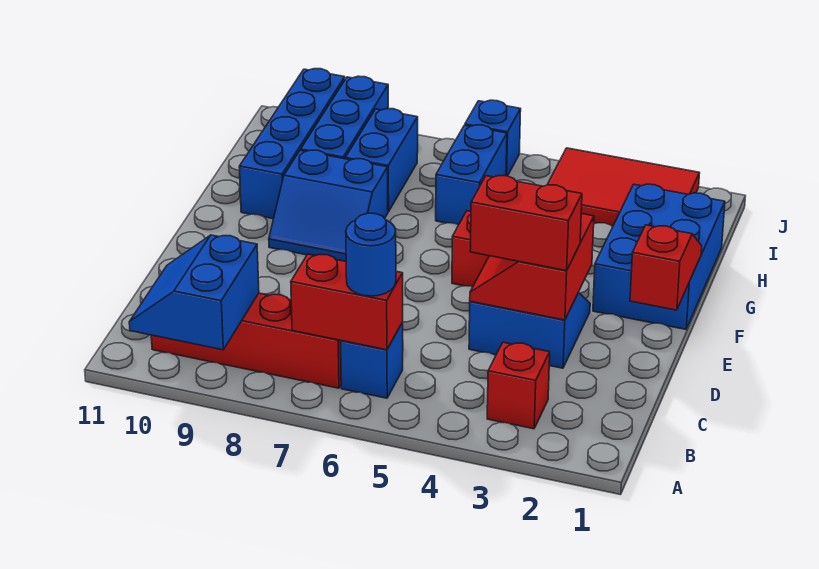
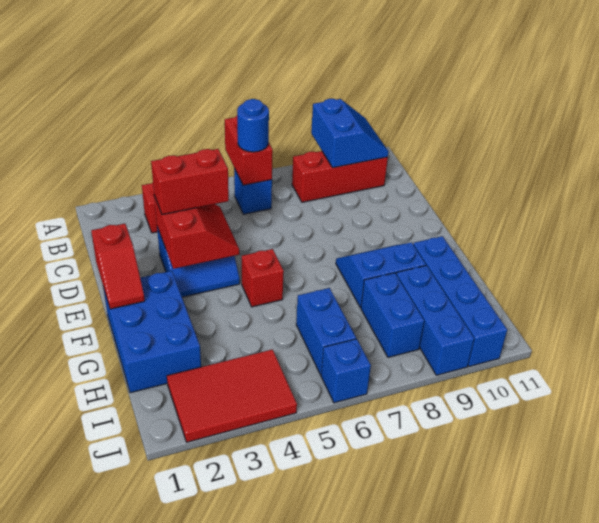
red 1x2 brick [291,254,403,350] -> red 1x2 brick turned to [225,116,273,185]
red 1x4 brick [151,293,341,388] -> red 1x3 brick [292,151,388,202]

